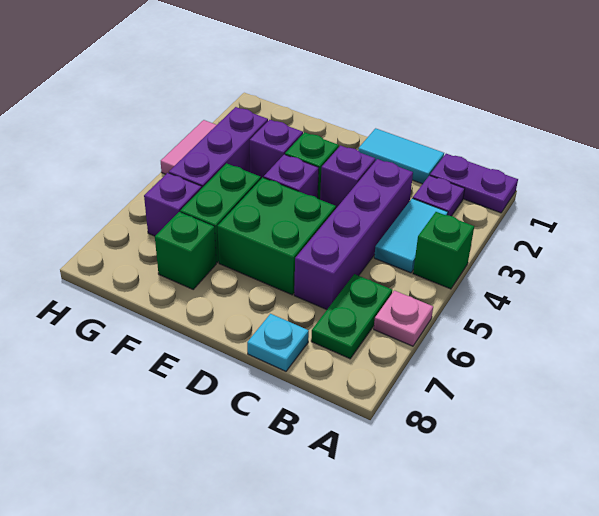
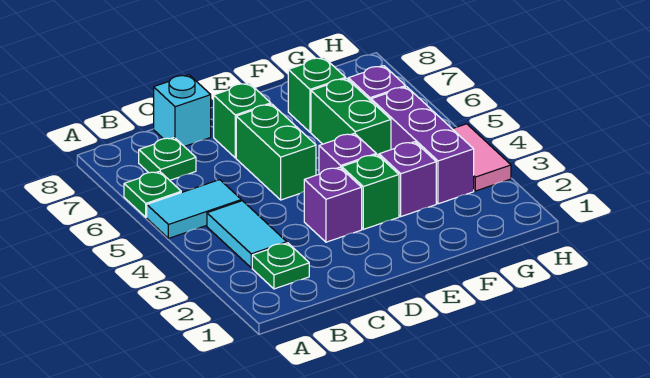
purple 1x2 plate [430,154,518,213] -> none
green 1x1 brick [413,212,474,289] -> green 1x1 brick moved to [214,83,271,158]
pink 1x1 plate [374,291,433,346] -> green 1x1 plate [124,171,181,217]
purple 1x1 plate [413,175,465,216] -> green 1x1 plate [252,243,309,289]
green 1x2 plate [311,274,392,359] -> green 1x1 plate [139,137,196,180]
cyan 1x2 tile [358,128,444,184] -> cyan 1x2 tile moved to [147,180,241,238]
purple 1x4 brick [294,159,413,310] -> none
cyan 1x1 plate [247,314,309,371] -> cyan 1x1 brick [154,75,211,146]
green 2x2 brick [218,177,336,295] -> green 1x2 brick [236,104,316,200]

